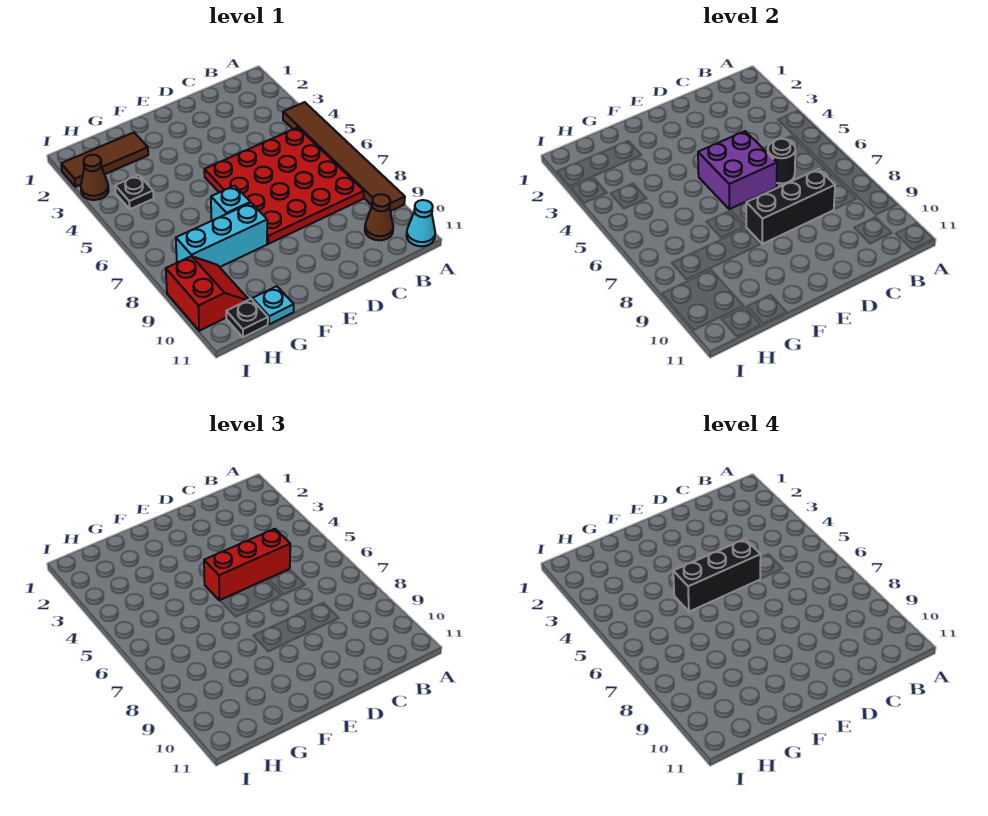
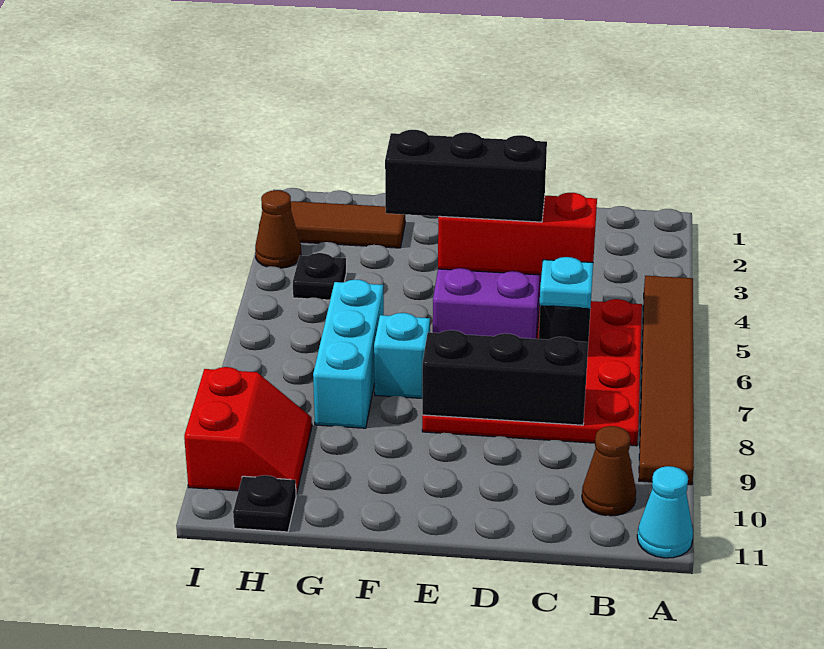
cyan 1x3 brick [176,203,267,267] -> cyan 1x3 brick turned to [313,280,384,428]
cyan 1x1 plate [252,286,294,324] -> cyan 1x1 plate moved to [540,257,593,308]

